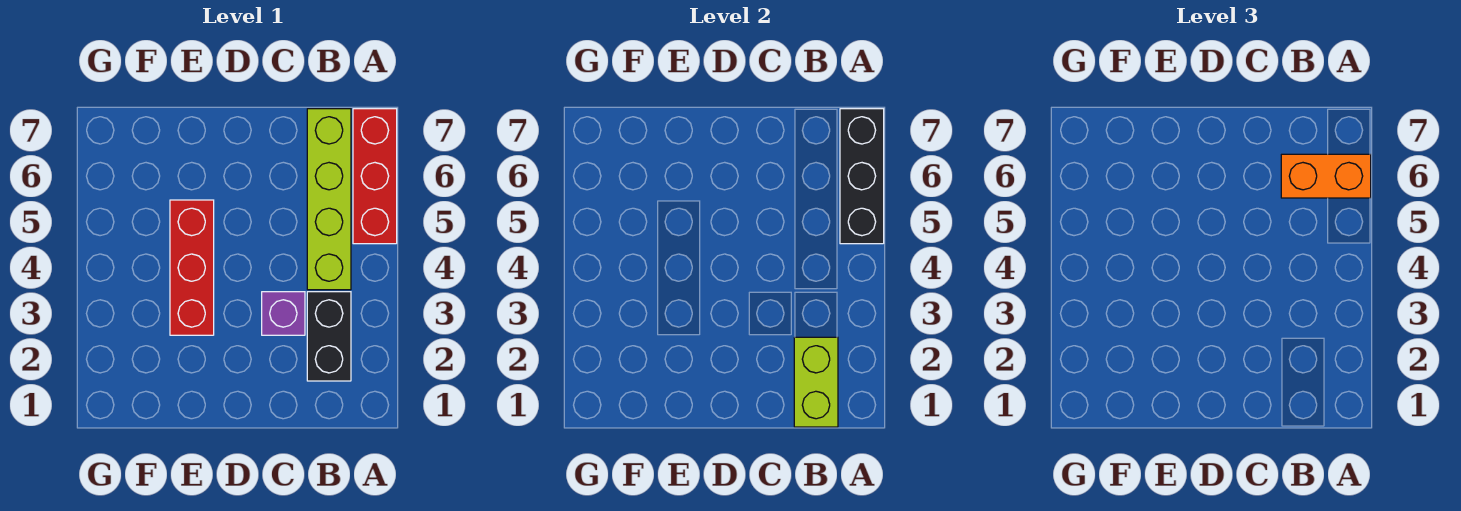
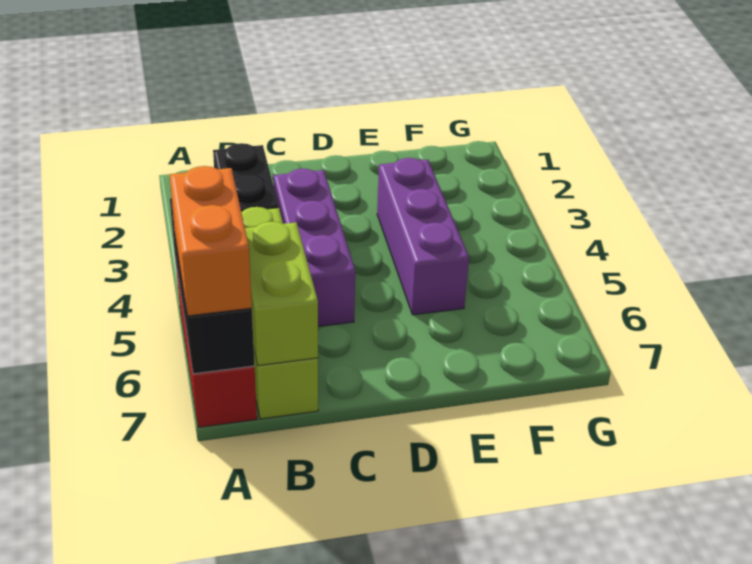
orange 1x2 brick [1281,154,1371,198] -> orange 1x2 brick turned to [170,166,252,316]
lime 1x2 brick [794,337,838,427] -> lime 1x2 brick moved to [245,222,318,366]
purple 1x1 brick [262,292,305,335] -> purple 1x3 brick [273,168,355,327]
red 1x3 brick [170,200,214,335] -> purple 1x3 brick [377,158,469,315]

